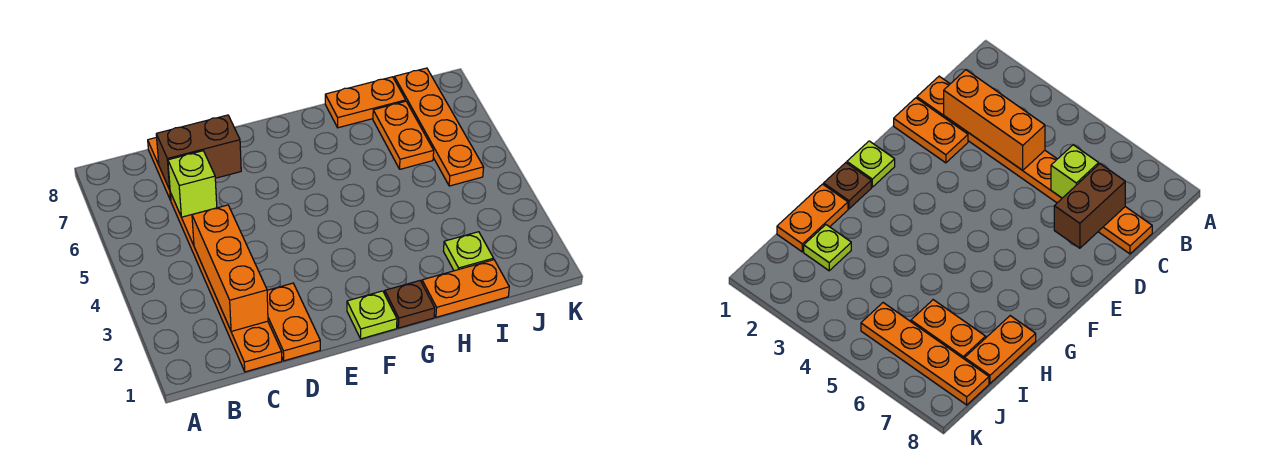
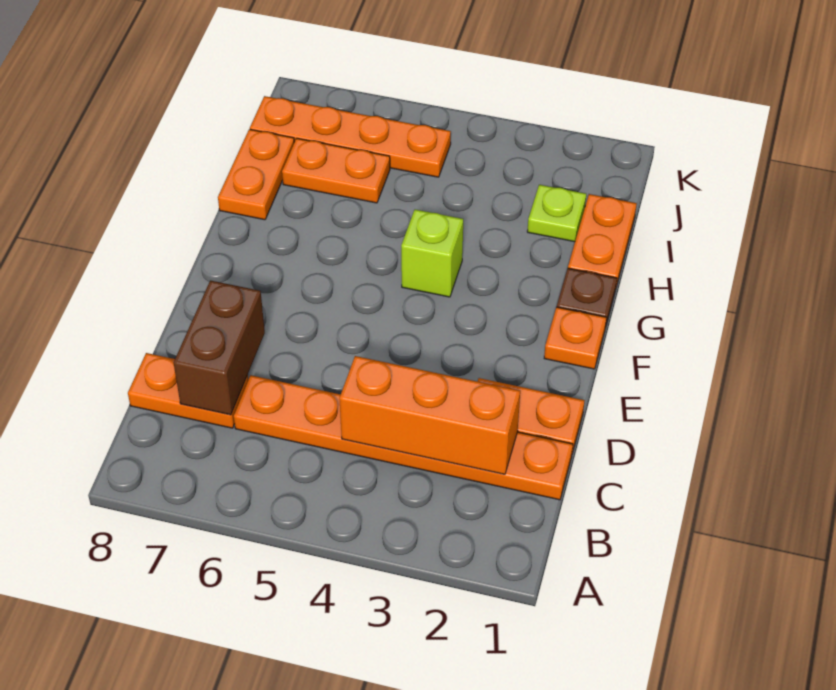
lime 1x1 brick [168,151,217,217] -> lime 1x1 brick moved to [401,209,463,297]
lime 1x1 plate [347,291,397,339] -> orange 1x1 plate [544,307,607,369]

